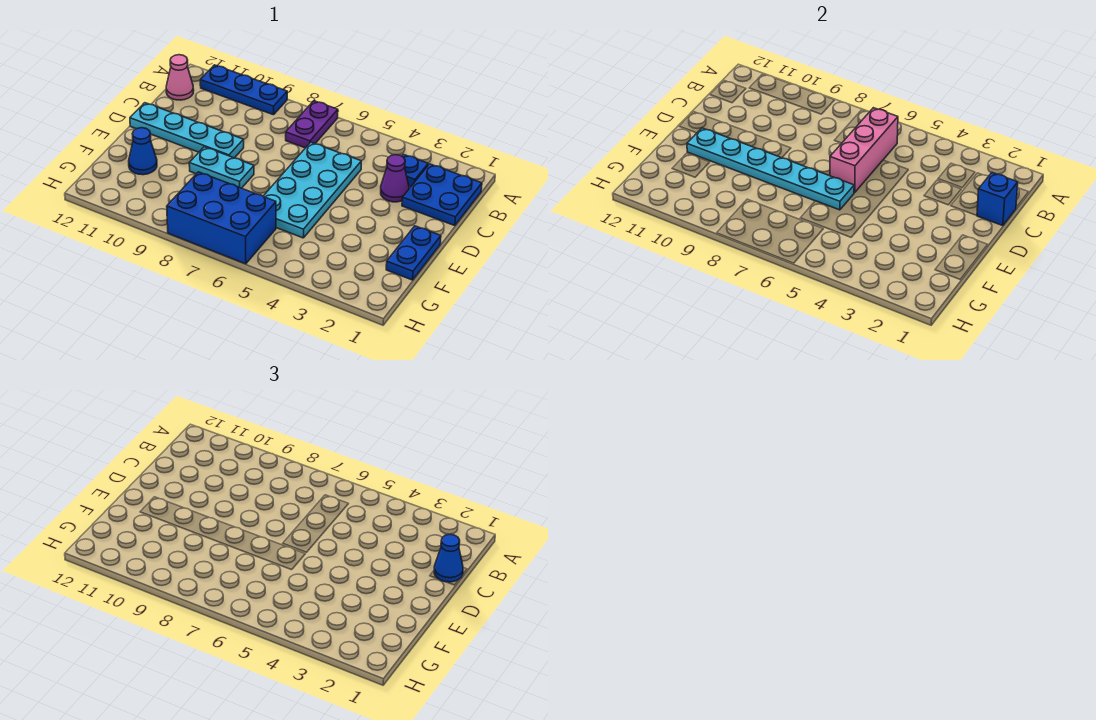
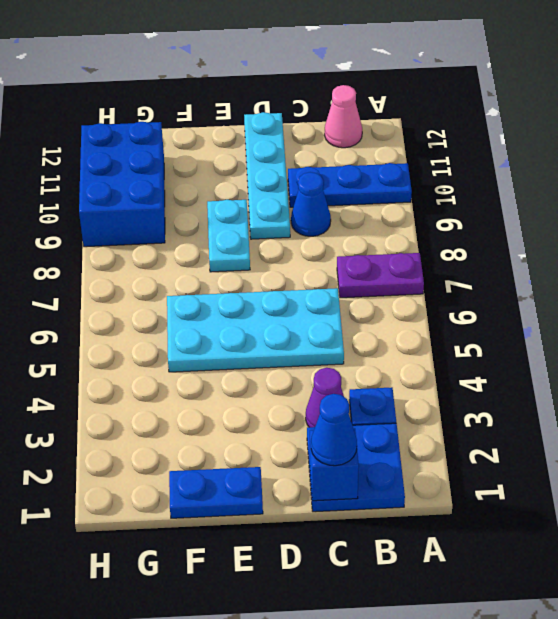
blue 1x3 plate [200,65,287,115] -> blue 1x3 plate turned to [288,163,412,207]
pink 1x3 brick [830,108,898,193] -> none
cyan 1x6 plate [687,128,854,210] -> none
blue 1x1 cone [129,128,157,175] -> blue 1x1 cone moved to [291,172,331,236]
blue 2x3 brick [167,172,276,264] -> blue 2x3 brick moved to [79,122,165,247]

